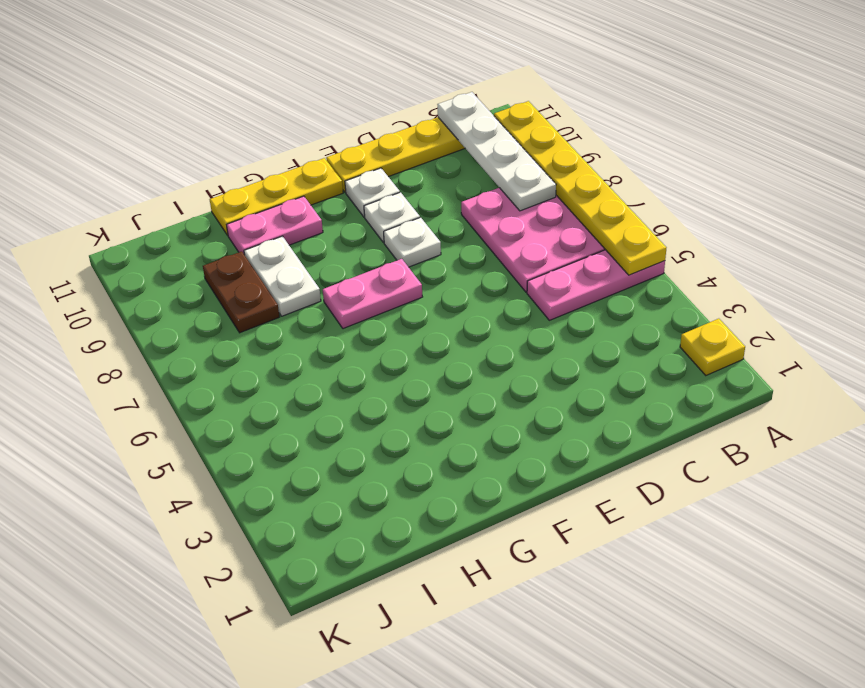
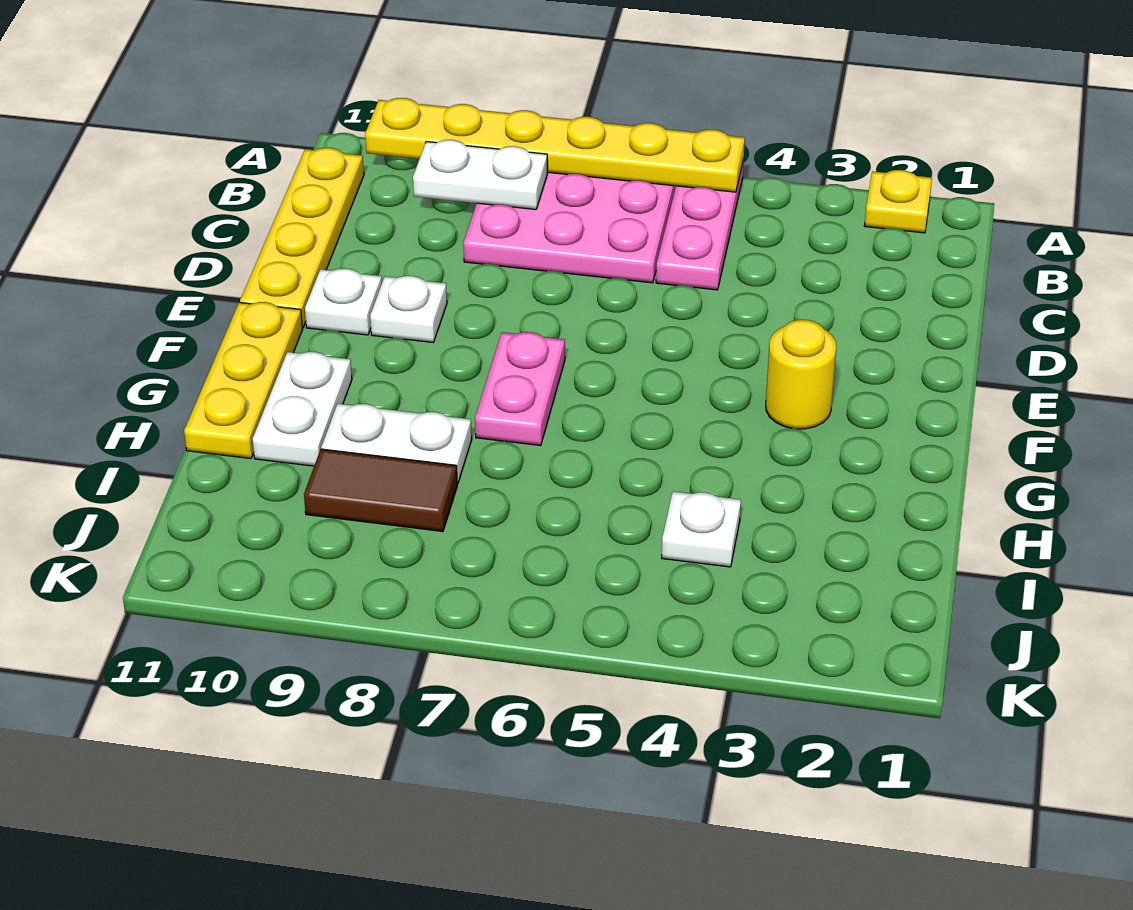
white 1x4 plate [437,92,556,211] -> white 1x2 plate [413,140,547,210]
white 1x1 plate [384,217,441,267] -> white 1x1 plate moved to [662,491,741,567]
none -> yellow 1x1 round brick [766,320,836,429]
pink 1x2 plate [227,196,323,255] -> white 1x2 plate [253,352,352,466]
brown 1x2 plate [203,251,279,333] -> brown 1x2 tile [304,449,457,531]

